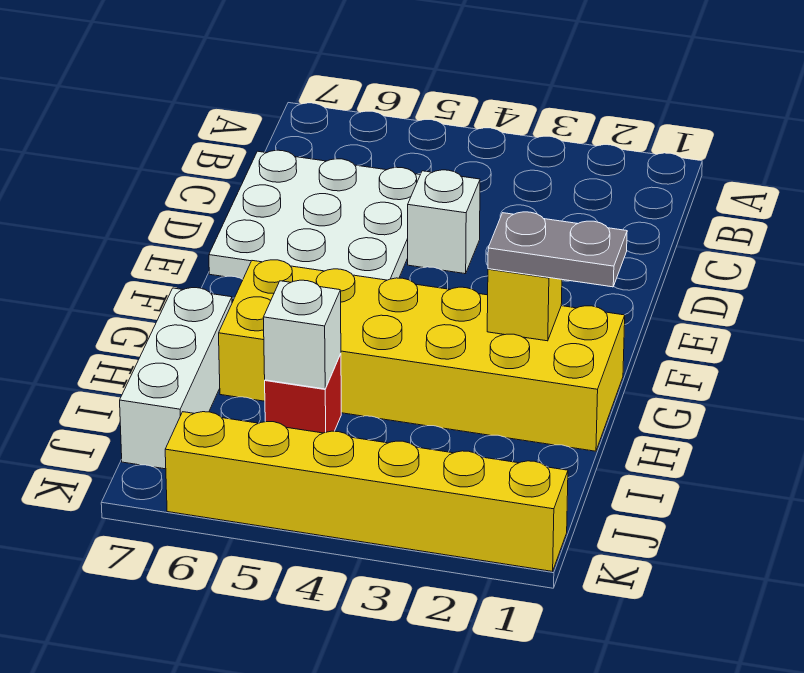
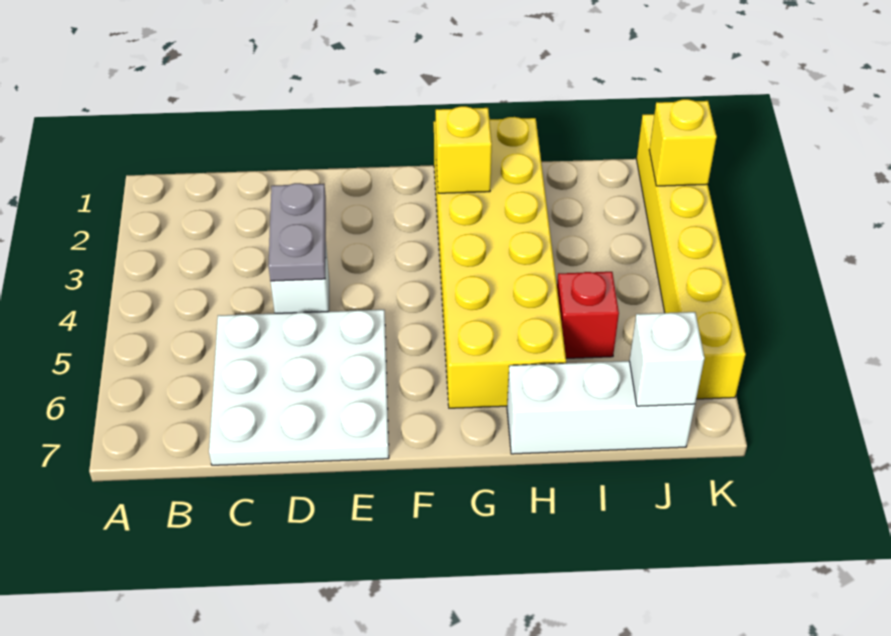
grey 1x2 plate [488,212,627,287] -> grey 1x2 plate moved to [268,183,326,281]
white 1x1 brick [263,280,341,389] -> white 1x1 brick moved to [630,312,705,406]
none -> yellow 1x1 brick [649,99,717,186]

